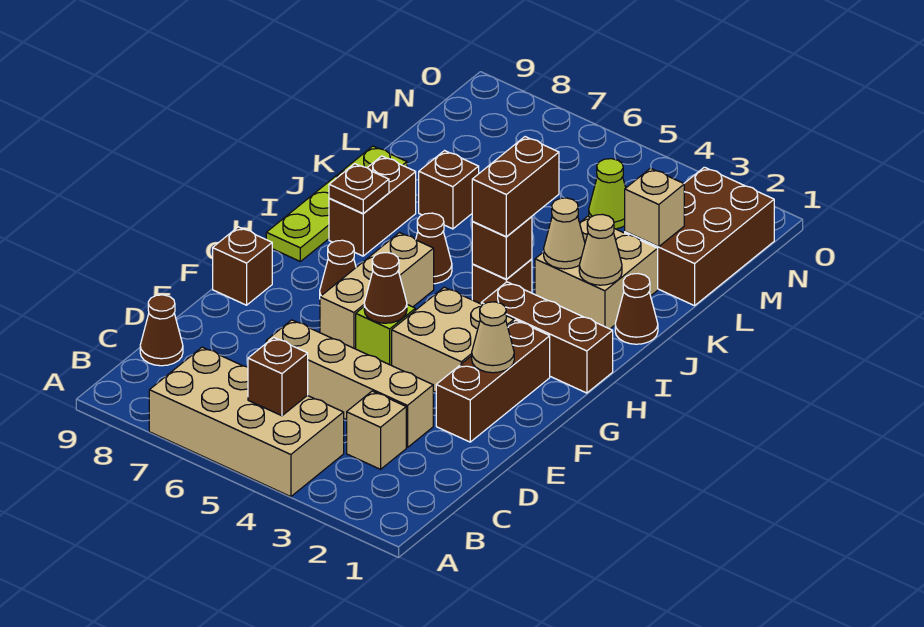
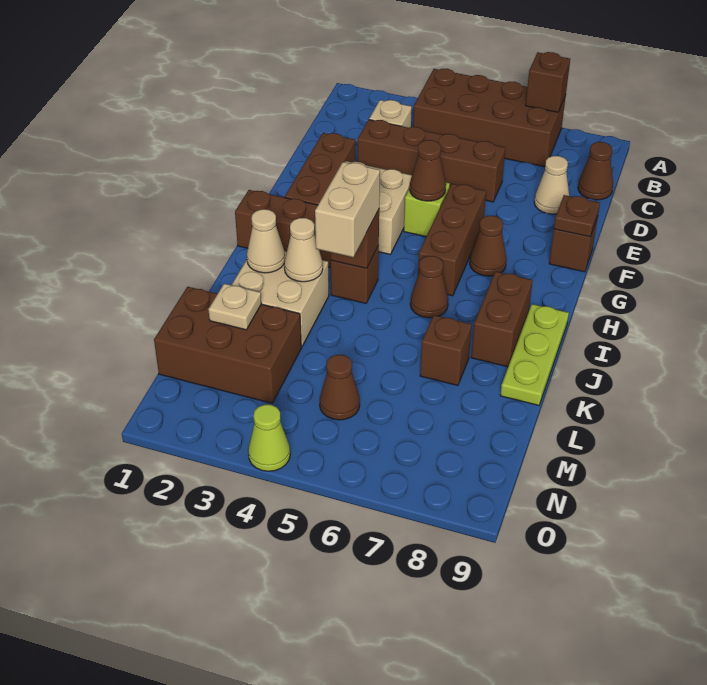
tan 2x4 brick [149,347,344,497] -> brown 2x4 brick [413,69,566,167]
brown 1x1 brick [248,337,308,416] -> brown 1x1 brick moved to [526,52,570,112]
tan 1x4 brick [266,320,433,448] -> brown 1x4 brick [358,120,505,202]
tan 1x1 cone [472,302,514,373] -> tan 1x1 cone moved to [534,156,569,214]
tan 1x3 brick [320,233,434,349] -> brown 1x3 brick [418,184,486,296]
lime 1x4 plate [266,146,407,261] -> lime 1x3 plate [500,304,569,405]
brown 1x2 brick [472,137,559,237] -> tan 1x2 brick [315,162,380,257]
brown 1x1 plate [329,164,389,214] -> brown 1x1 plate moved to [554,195,600,237]
brown 1x1 cone [615,274,658,344] -> brown 1x1 cone moved to [320,355,360,420]
brown 2x3 brick [625,167,774,306] -> brown 2x3 brick turned to [154,287,301,403]
tan 1x1 brick [625,168,684,247] -> tan 1x1 plate [208,284,261,330]
lime 1x1 cone [589,159,626,229] -> lime 1x1 cone moved to [248,405,290,471]

